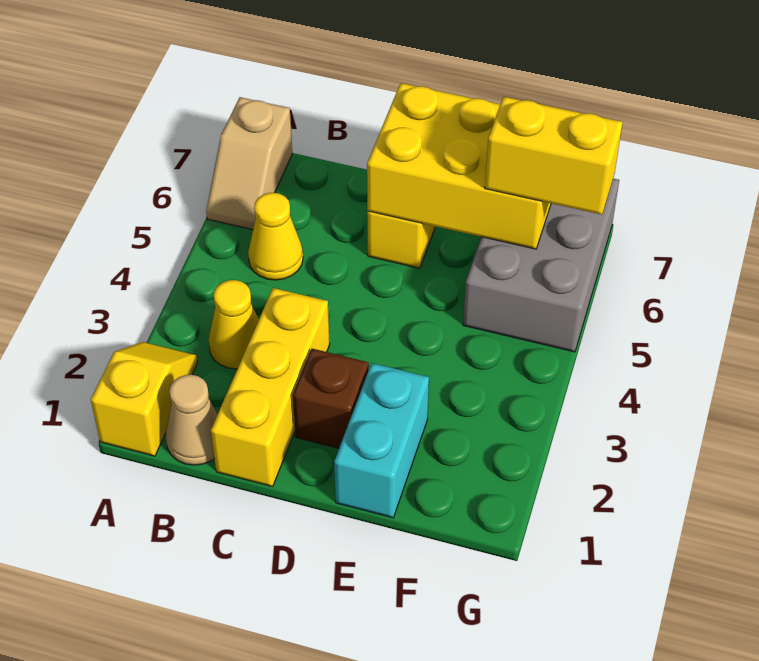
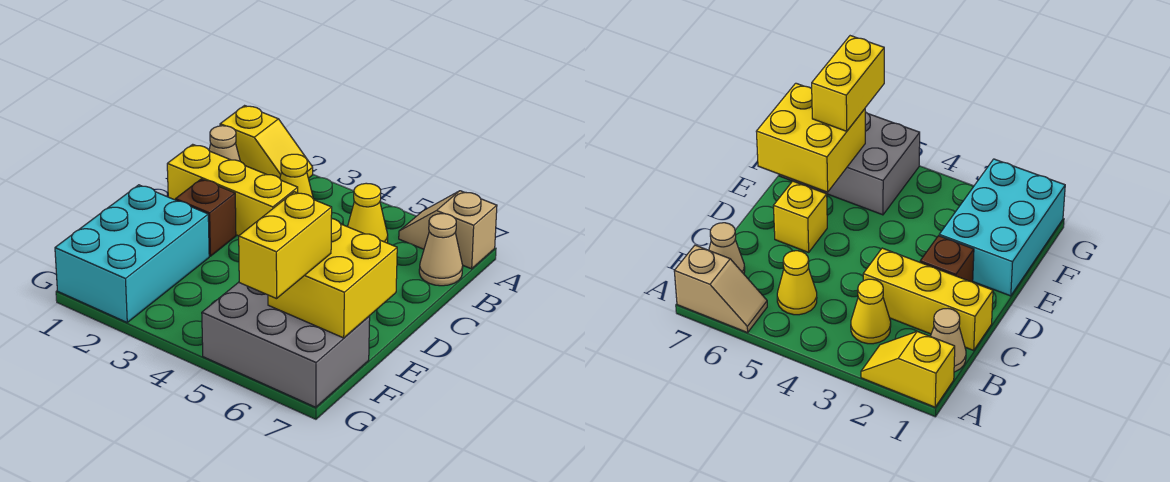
none -> tan 1x1 cone [419,214,463,286]
yellow 2x3 brick [367,83,551,249] -> yellow 2x2 brick [268,218,397,338]
cyan 1x2 brick [334,363,429,518] -> cyan 2x3 brick [55,185,209,322]

